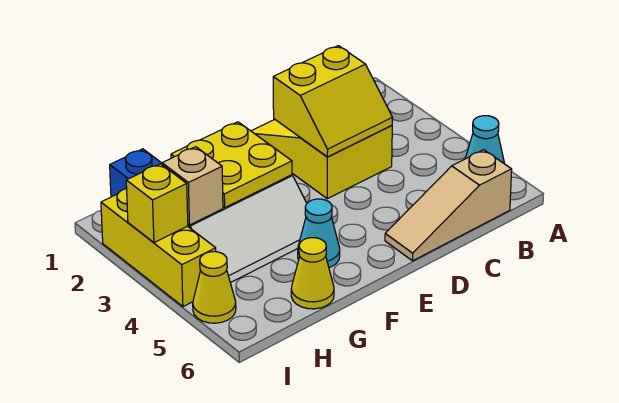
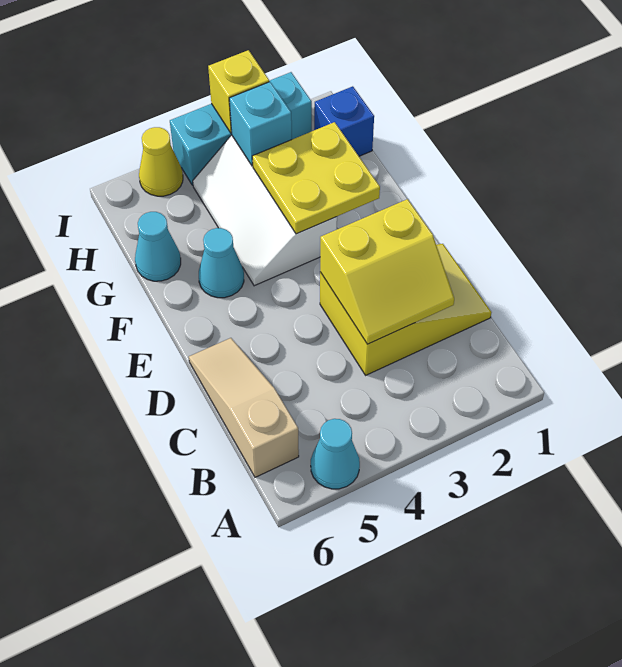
yellow 2x2 slope [273,46,393,157] -> yellow 2x2 slope turned to [320,199,454,344]
yellow 1x1 cone [291,238,334,309] -> cyan 1x1 cone [135,212,181,281]
tan 1x1 brick [162,147,223,225] -> cyan 1x1 brick [229,82,292,166]
yellow 1x3 brick [101,189,216,307] -> cyan 1x3 brick [170,72,312,185]

